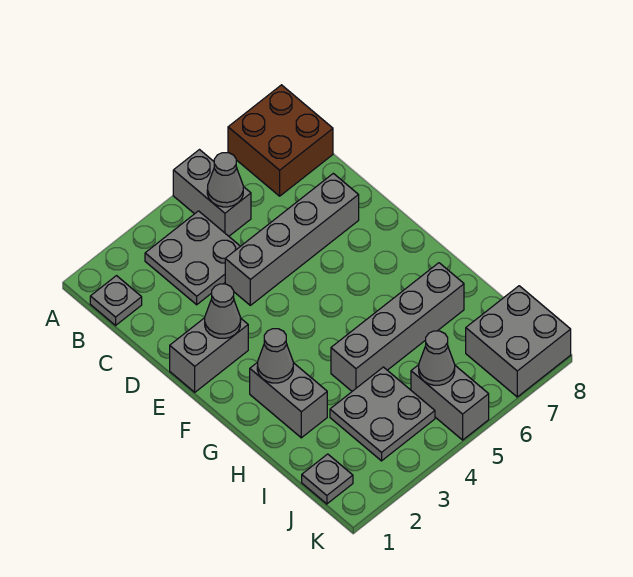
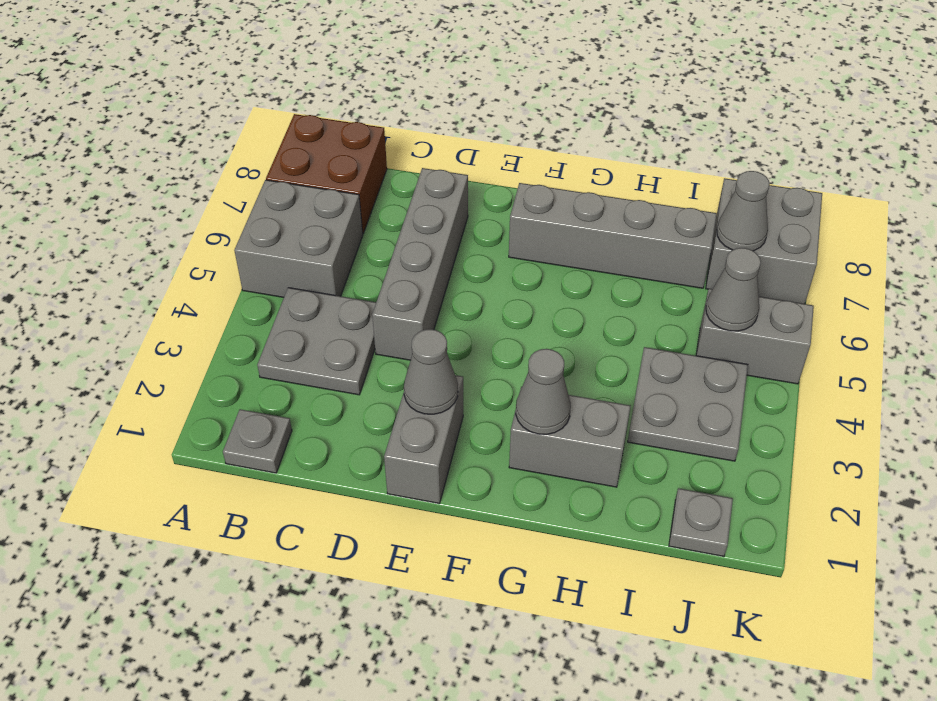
grey 1x2 brick [173,150,251,236] -> grey 2x2 brick [234,180,363,297]
grey 1x1 cone [207,153,243,207] -> grey 1x1 cone moved to [717,171,770,251]
grey 1x4 brick [331,263,464,391] -> grey 1x4 brick turned to [509,183,717,288]

